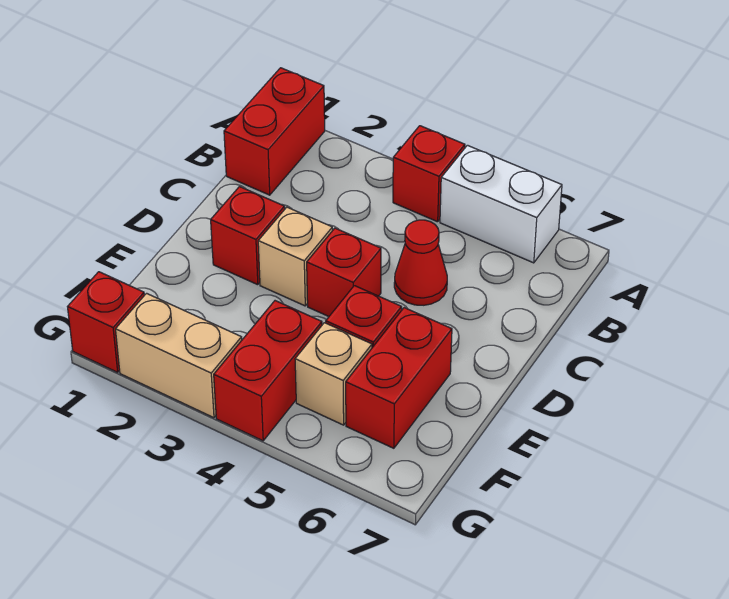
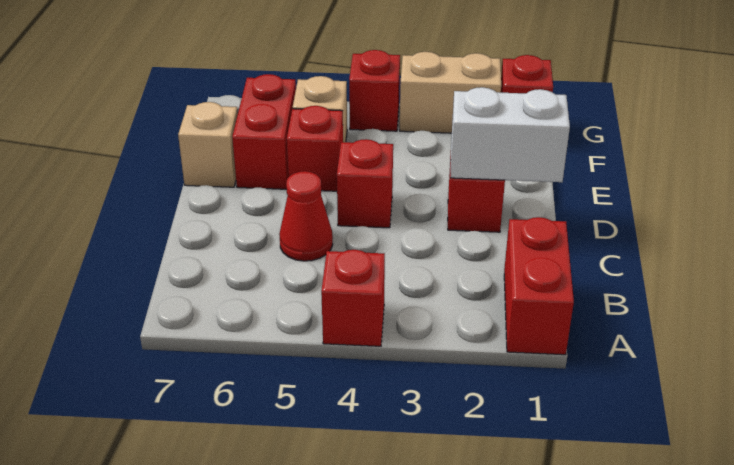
white 1x2 brick [440,145,562,263] -> white 1x2 brick moved to [451,87,570,182]
tan 1x1 brick [258,207,333,306] -> tan 1x1 brick moved to [178,102,238,187]
red 1x2 brick [214,301,322,441] -> red 1x1 brick [349,50,400,131]

